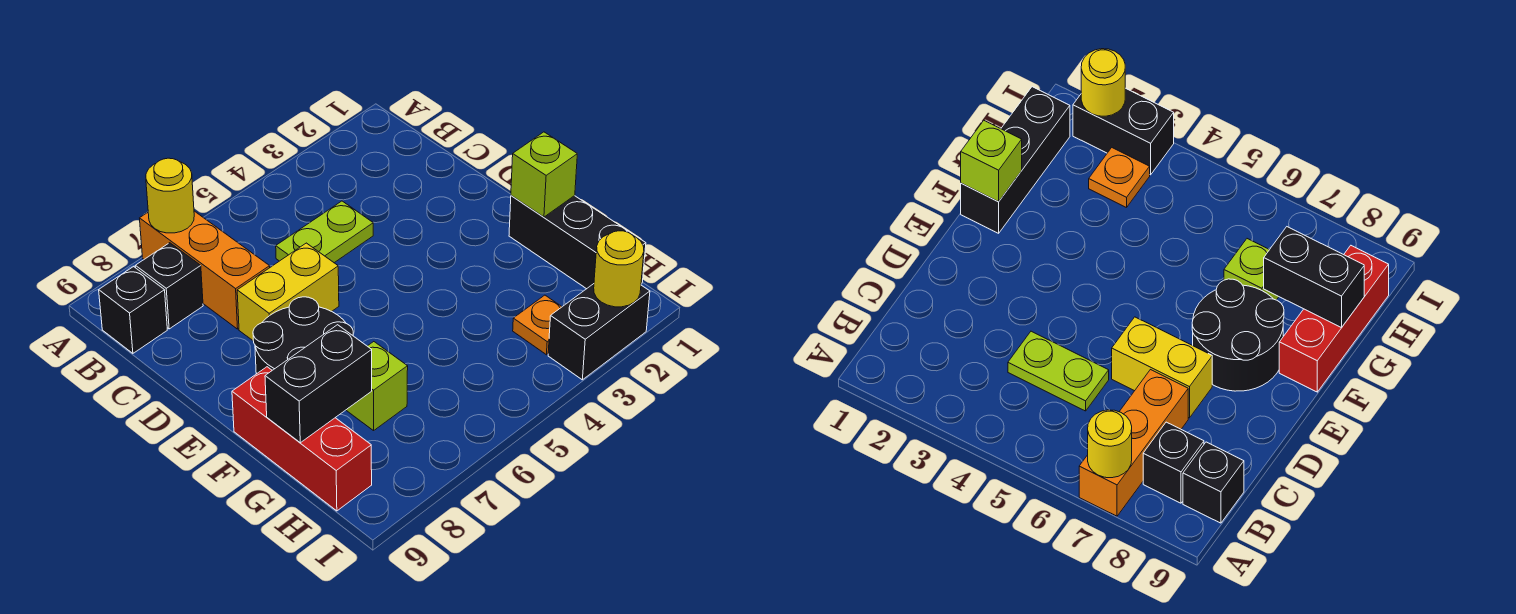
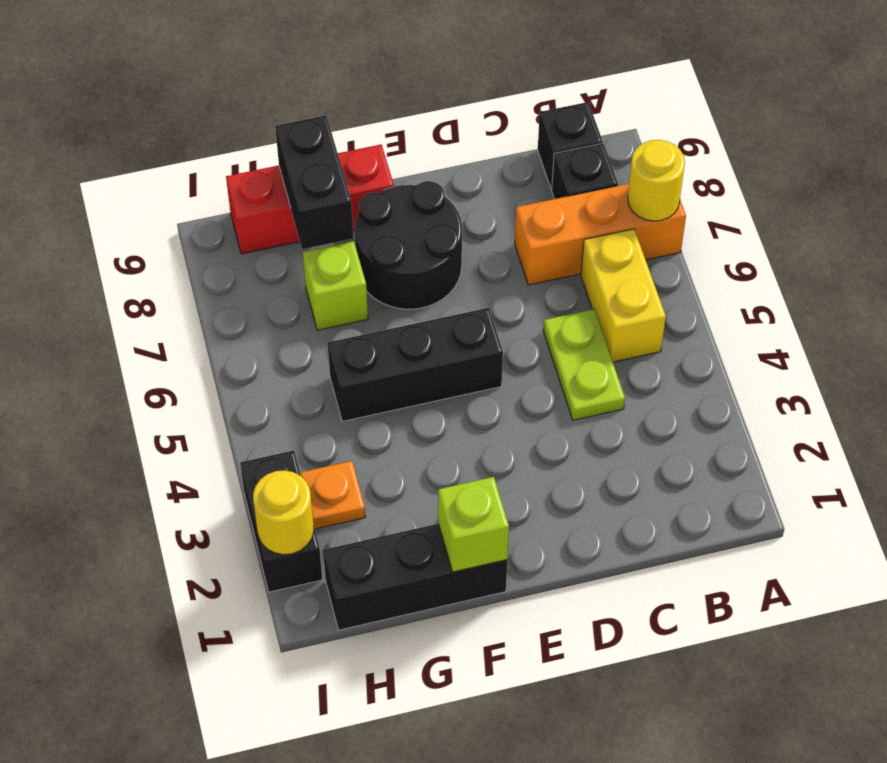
yellow 1x2 brick [237,243,339,340] -> yellow 1x2 brick moved to [581,229,666,362]
none -> black 1x3 brick [328,308,503,422]

